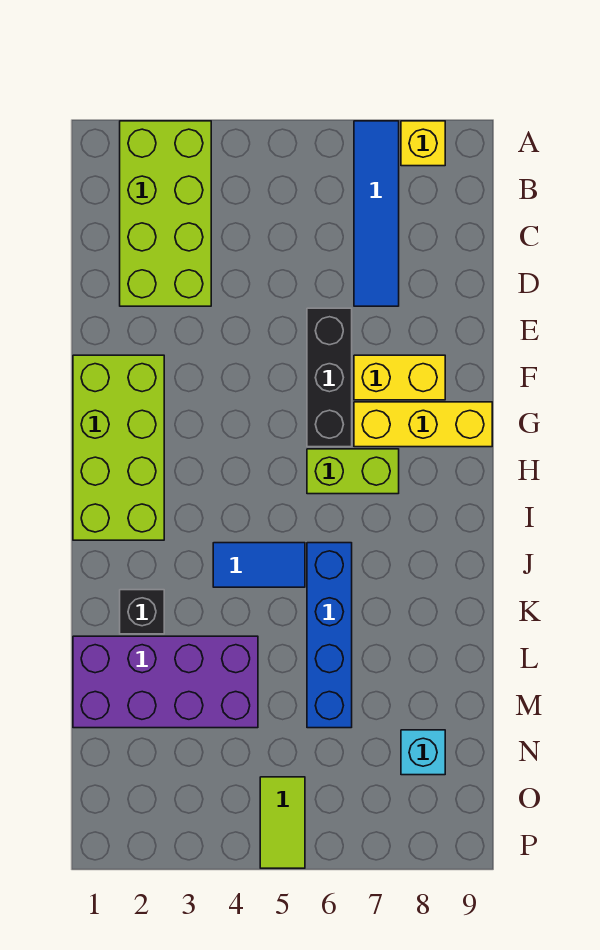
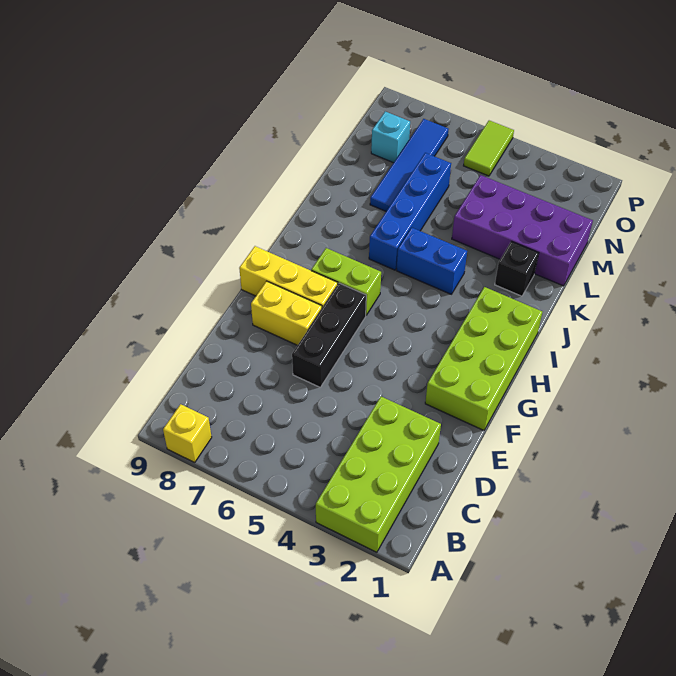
blue 1x4 tile [354,121,399,306] -> blue 1x4 tile moved to [370,119,449,211]
blue 1x2 tile [213,543,305,587] -> blue 1x2 brick [397,228,467,294]

